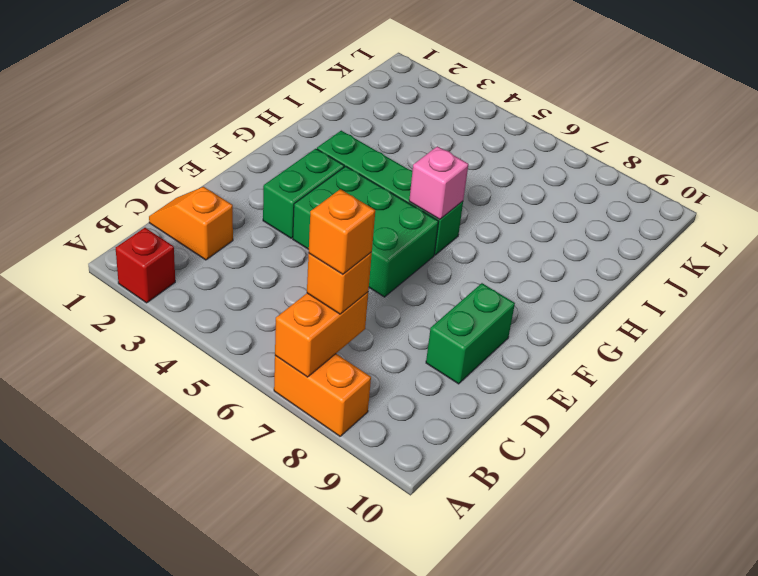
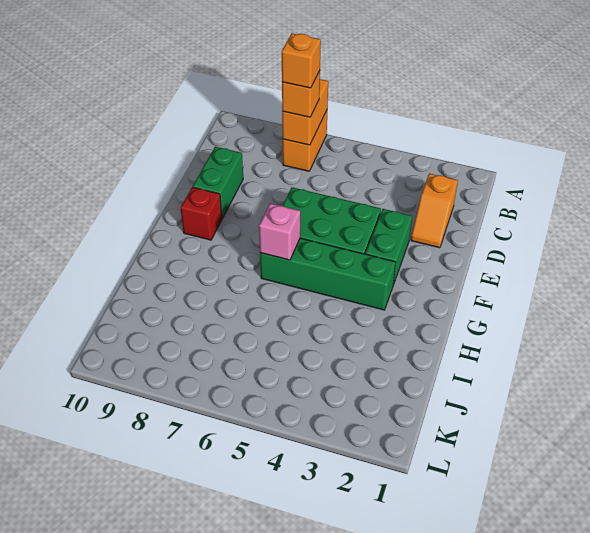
red 1x1 brick [116,228,175,303] -> red 1x1 brick moved to [181,187,222,240]
orange 1x2 brick [274,354,371,436] -> orange 1x2 brick turned to [283,111,327,171]
orange 1x2 slope [149,187,233,260] -> orange 1x2 slope turned to [411,174,458,248]

